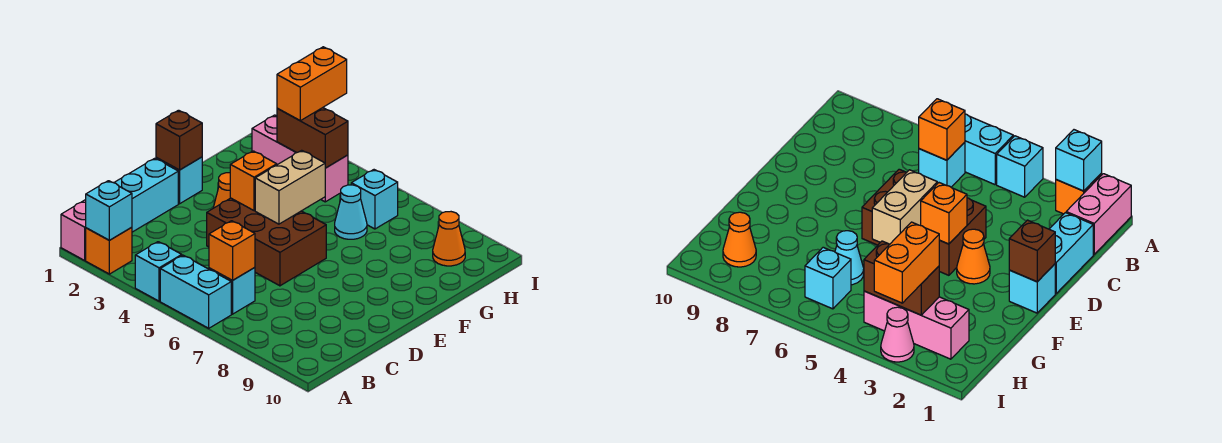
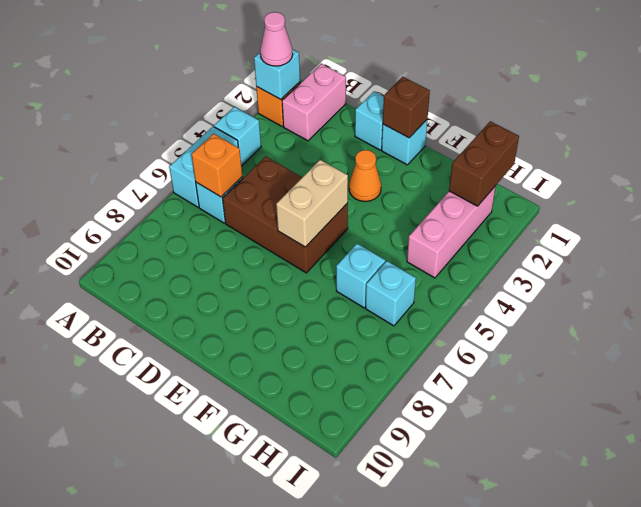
pink 1x2 brick [61,200,86,260] -> pink 1x2 brick turned to [282,64,346,141]
cyan 1x2 brick [114,158,178,232] -> cyan 1x1 brick [355,91,384,150]
brown 2x3 brick [207,198,326,286] -> brown 2x3 brick turned to [223,156,348,273]
orange 1x1 brick [230,151,277,211] -> none
tan 1x2 brick [255,150,325,224] -> tan 1x2 brick turned to [276,160,348,247]
cyan 1x1 cone [335,185,367,239] -> cyan 1x1 brick [336,244,385,308]
brown 1x2 brick [277,108,348,168] -> brown 1x2 brick moved to [449,121,519,206]
orange 1x2 brick [277,47,347,121] -> none
orange 1x1 cone [433,212,465,266] -> none
pink 1x1 cone [881,307,914,362] -> pink 1x1 cone moved to [260,12,293,66]

